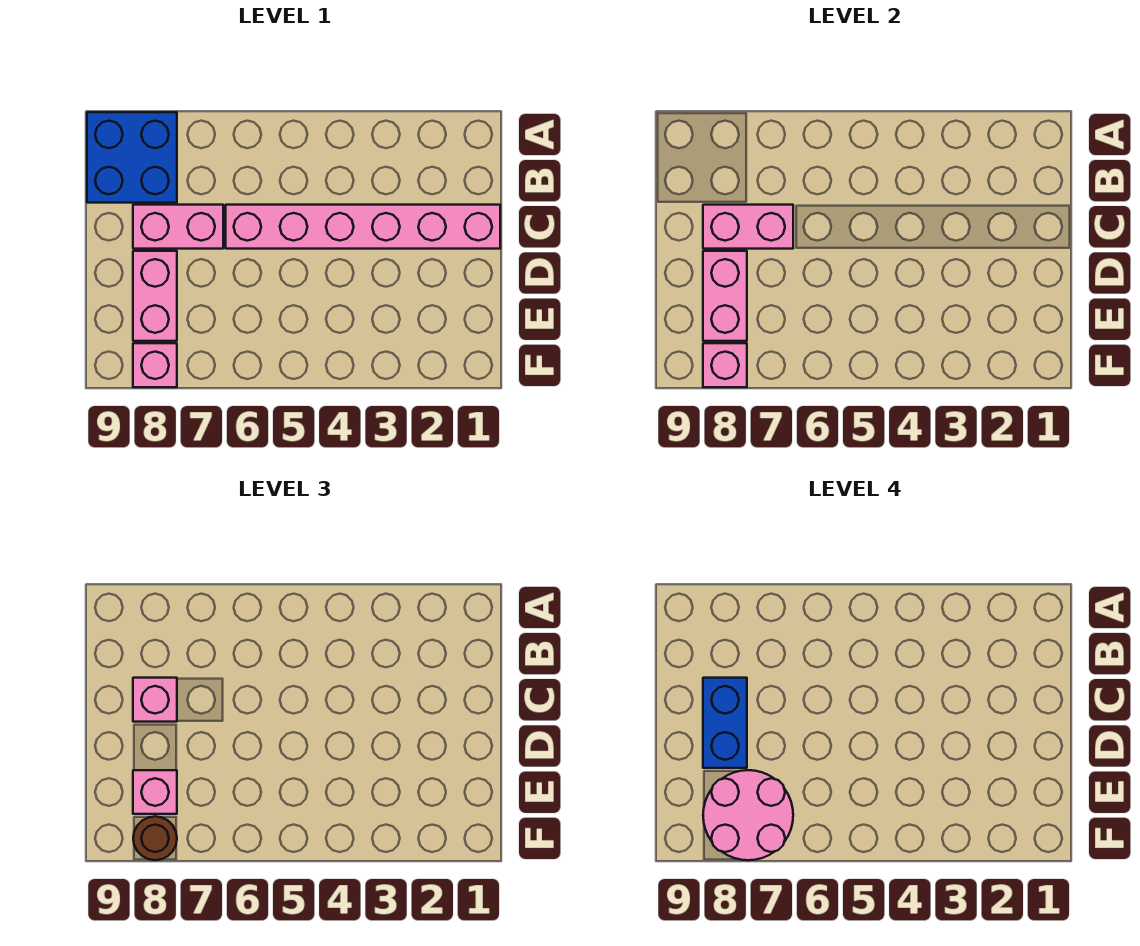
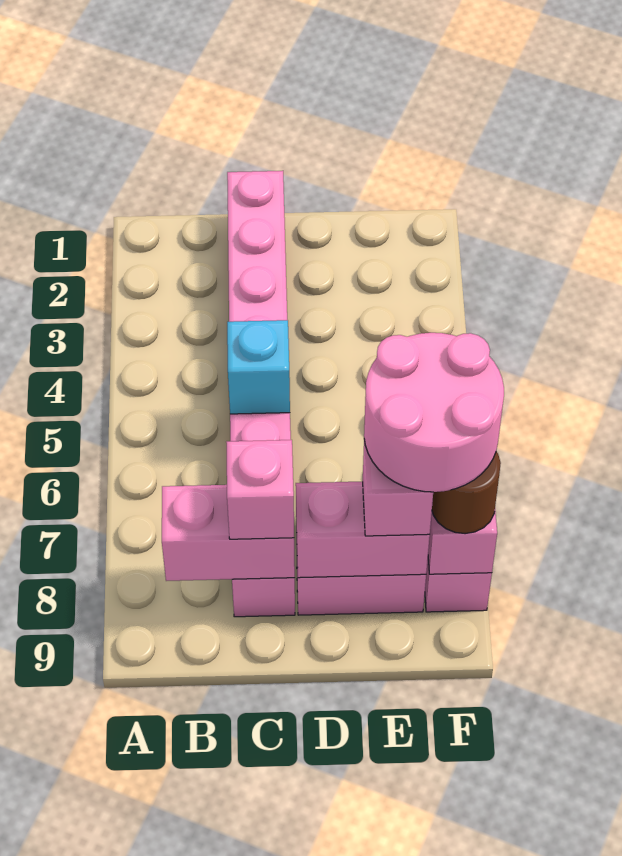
blue 2x2 brick [87,112,177,203] -> none
none -> cyan 1x1 brick [227,320,290,414]
pink 1x2 brick [703,205,793,249] -> pink 1x2 brick turned to [162,485,295,581]
blue 1x2 brick [703,678,747,768] -> none

